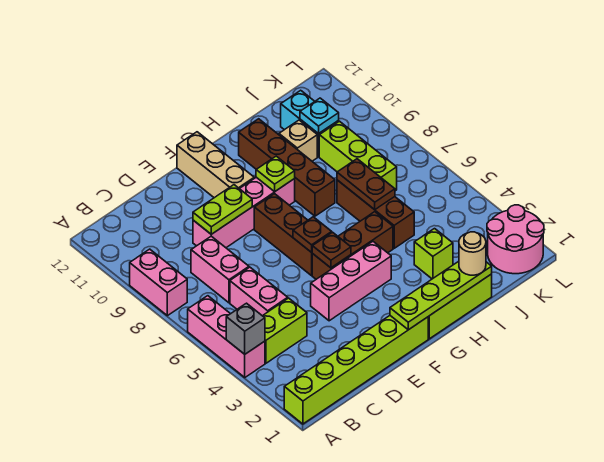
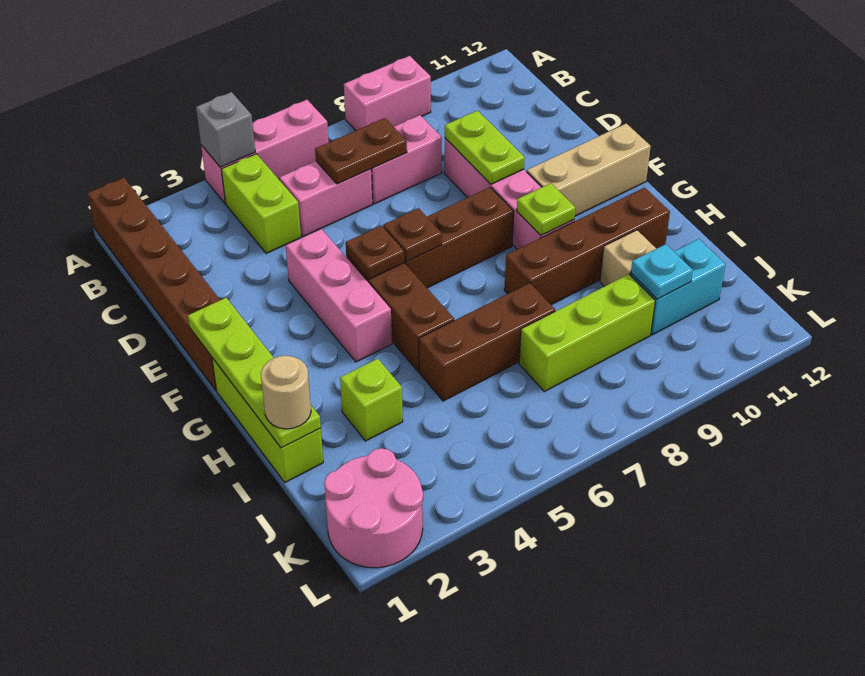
lime 1x6 brick [284,316,428,424] -> brown 1x6 brick [88,178,220,390]
brown 1x2 plate [337,159,395,210] -> brown 1x2 plate moved to [315,118,407,184]

